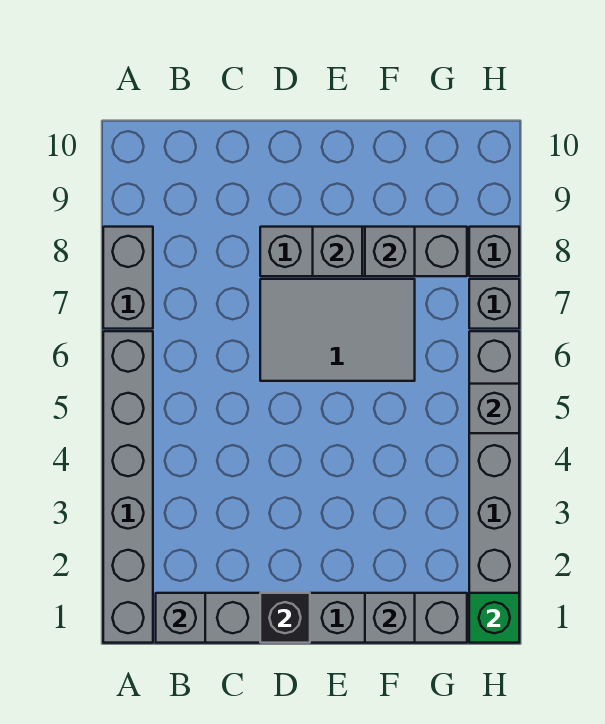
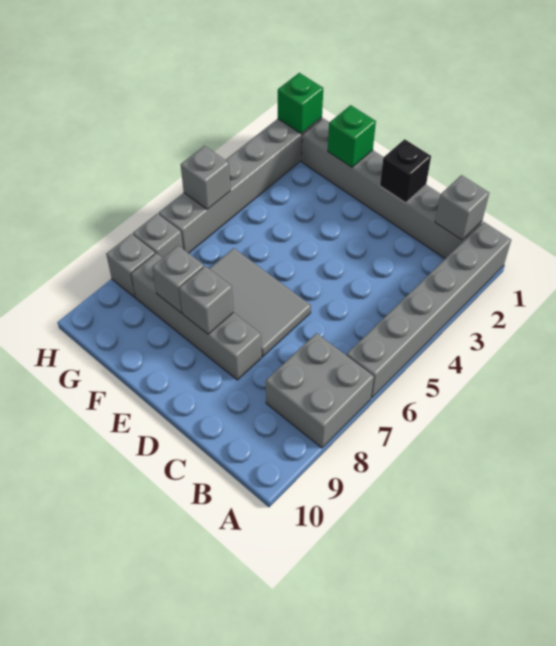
grey 1x2 brick [103,227,153,329] -> grey 2x2 brick [266,333,374,448]
grey 1x1 brick [365,593,415,643] -> green 1x1 brick [328,105,376,167]

